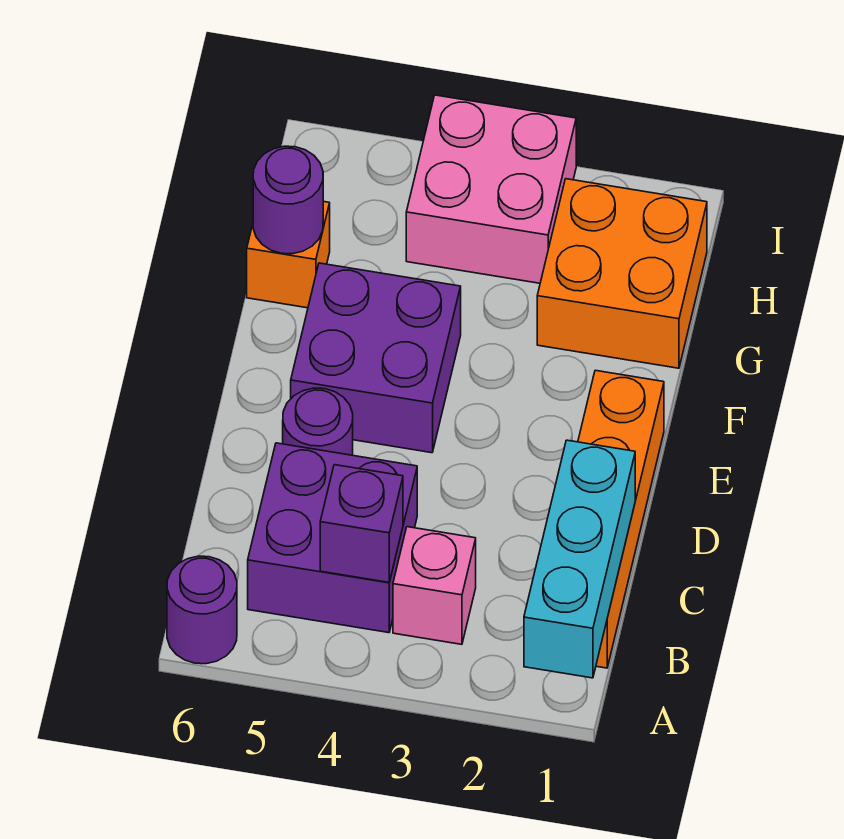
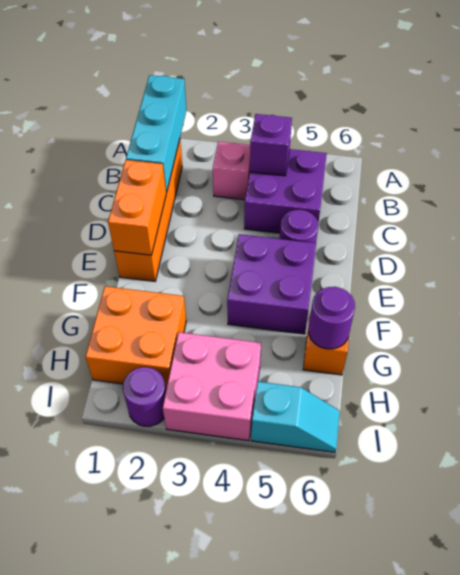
purple 1x1 round brick [167,556,237,664] -> purple 1x1 round brick moved to [123,367,166,426]
none -> orange 1x2 brick [108,160,166,255]
none -> cyan 1x2 slope [251,382,340,452]

